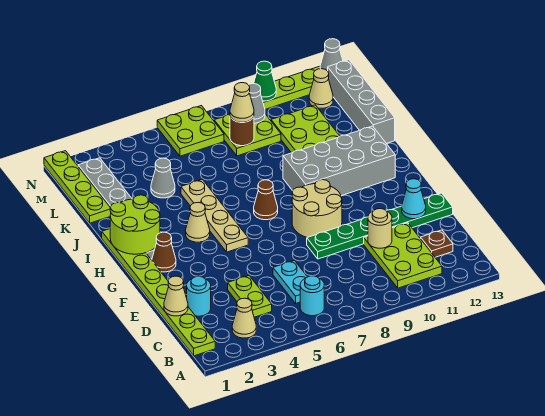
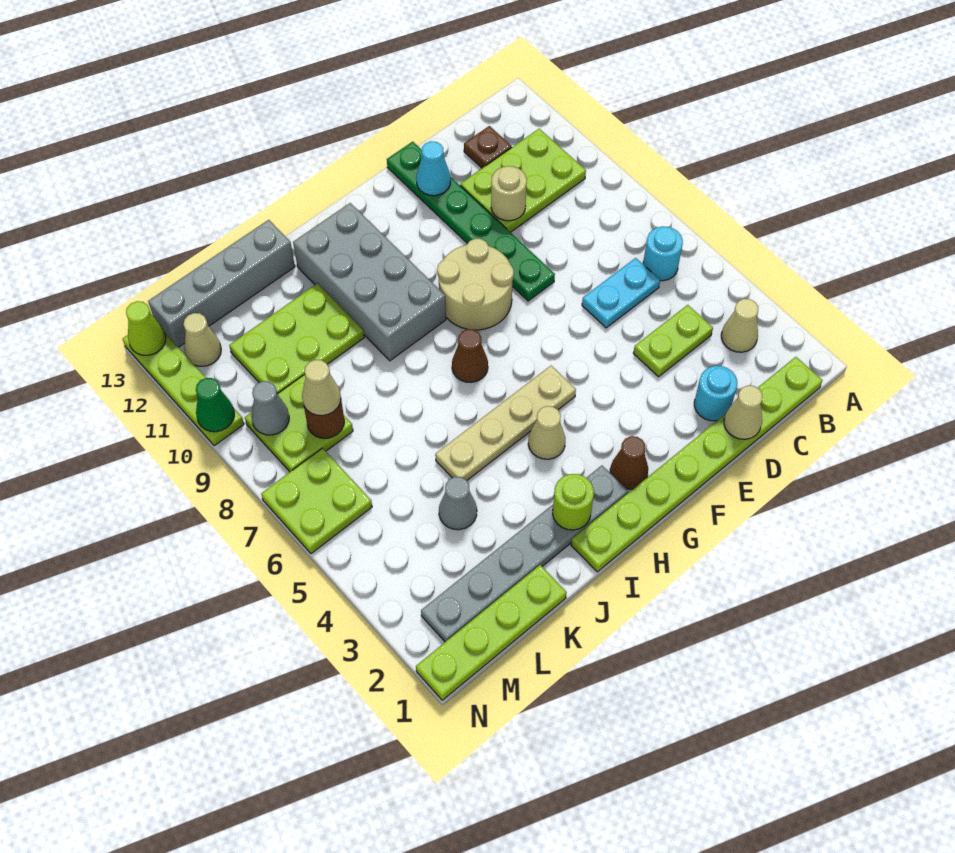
lime 2x2 round brick [110,195,160,254] -> lime 1x1 round brick [553,474,594,530]
grey 1x1 cone [320,39,343,71] -> lime 1x1 cone [126,301,166,355]

